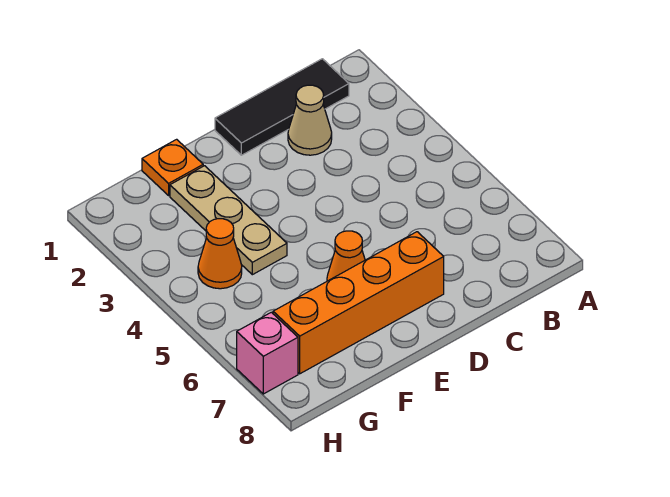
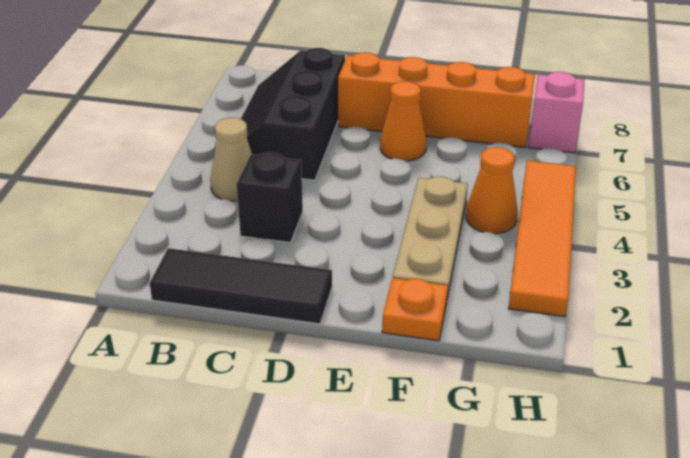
none -> black 2x3 slope [241,48,345,180]
tan 1x1 cone [288,85,332,155] -> tan 1x1 cone moved to [210,118,252,201]
none -> black 1x1 brick [237,153,303,243]
none -> orange 1x4 tile [509,161,576,317]

